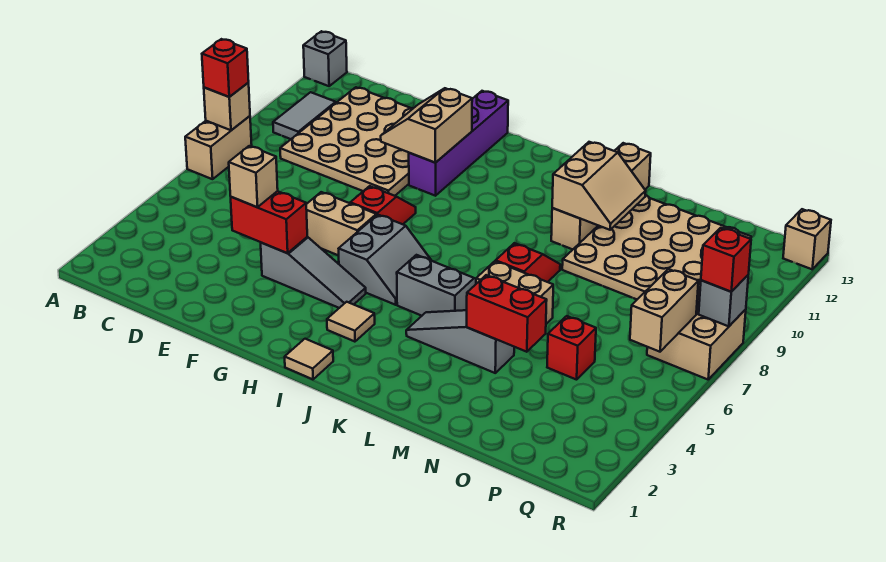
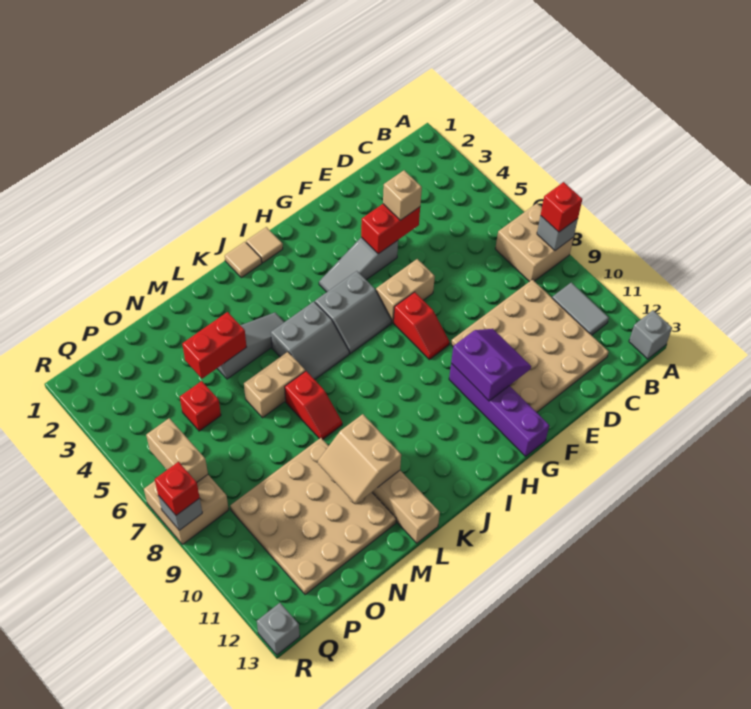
tan 1x2 brick [185,116,252,179] -> tan 2x2 brick [495,203,574,282]
tan 1x1 brick [204,83,250,130] -> grey 1x1 brick [537,216,578,250]
tan 2x2 slope [381,88,472,163] -> purple 2x2 slope [451,329,531,401]
grey 2x2 slope [339,215,431,305] -> grey 2x2 slope turned to [315,271,392,353]
tan 1x1 tile [327,302,375,342] -> tan 1x1 tile moved to [225,242,262,278]
tan 1x1 brick [783,209,831,269] -> grey 1x1 brick [257,603,300,655]

